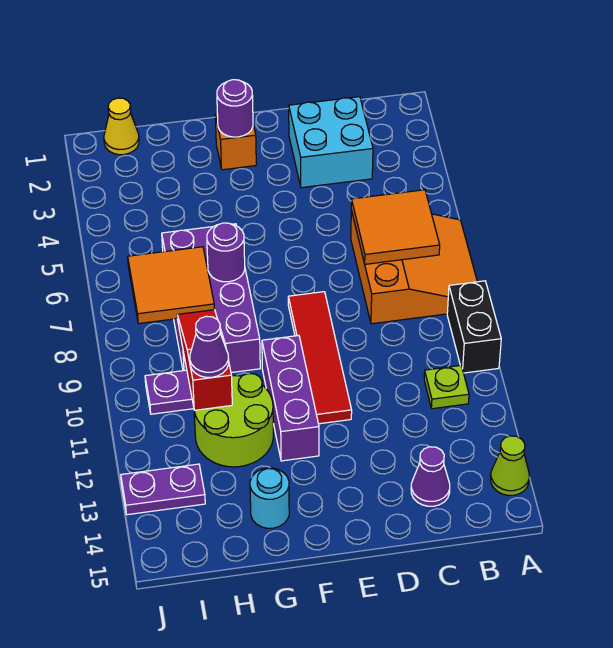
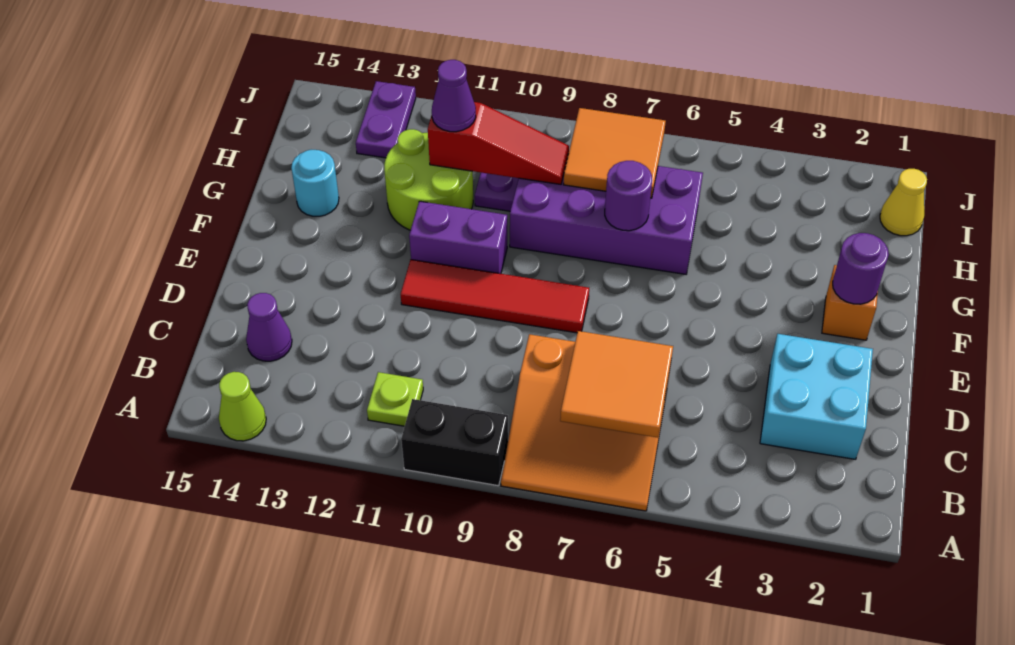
purple 1x3 brick [262,336,319,461] -> purple 1x2 brick [409,201,507,274]

